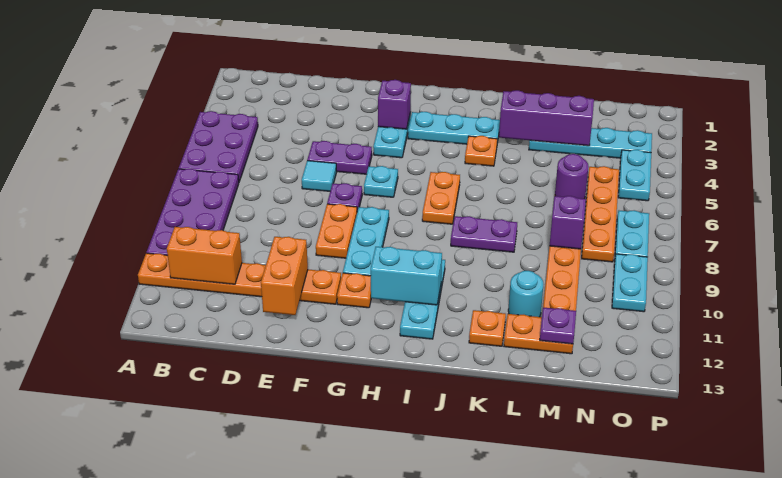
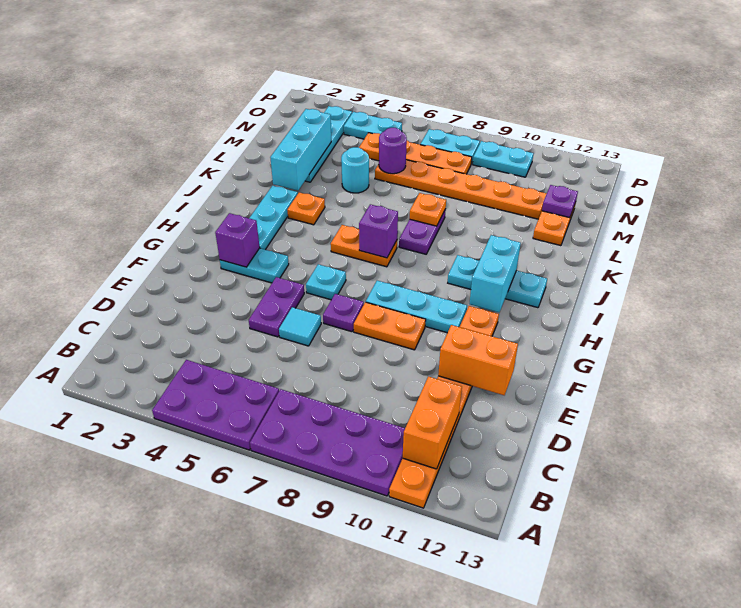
purple 1x3 brick [499,90,594,146] -> cyan 1x3 brick [270,109,331,191]
orange 1x1 plate [469,310,506,346] -> orange 1x1 plate moved to [410,193,446,226]
cyan 1x1 round brick [508,271,544,317] -> cyan 1x1 round brick moved to [341,147,369,193]
purple 1x1 brick [550,196,586,249] -> purple 1x1 brick moved to [359,204,398,258]

